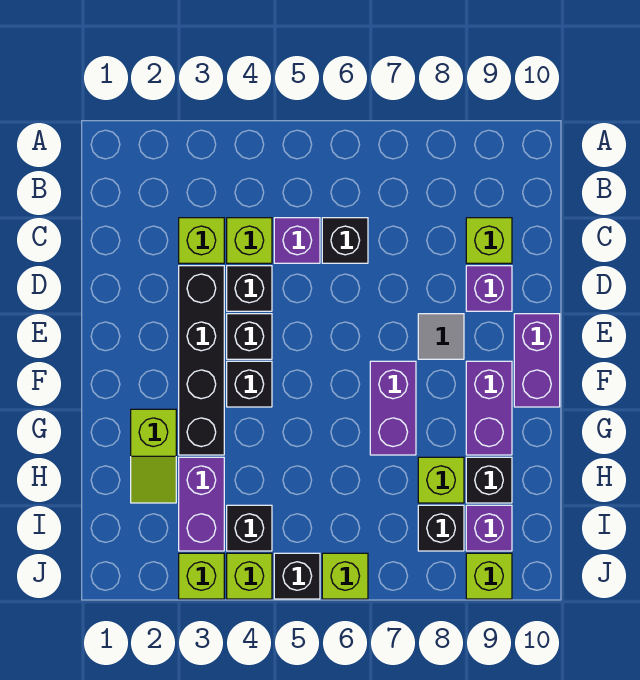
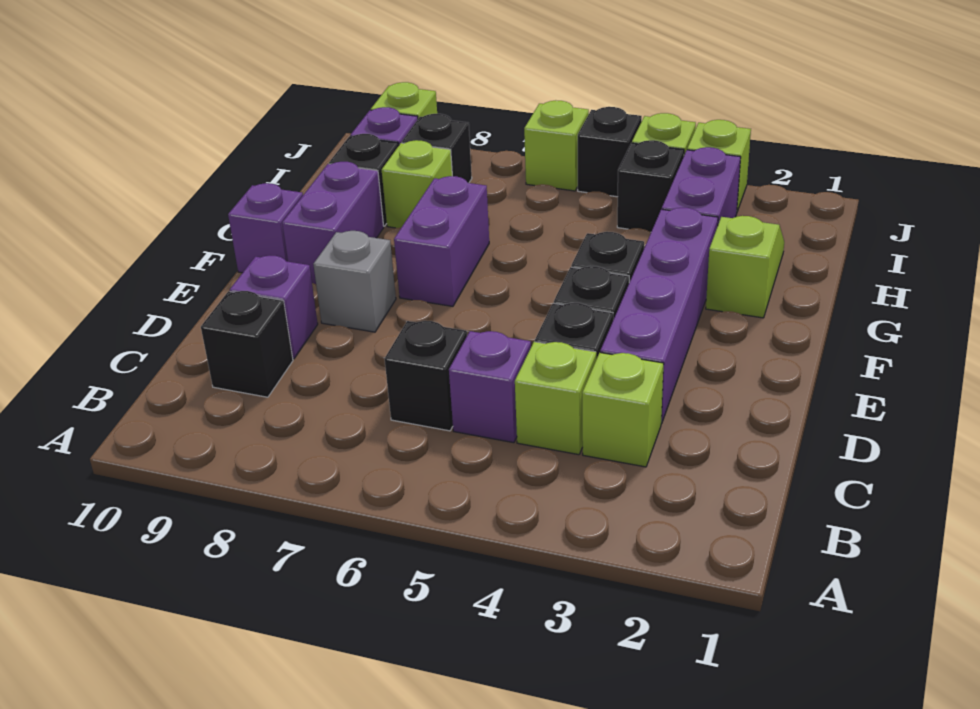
lime 1x1 brick [466,218,512,263] -> black 1x1 brick [201,291,293,397]
black 1x4 brick [179,266,224,455] -> purple 1x4 brick [600,208,718,423]
grey 1x1 tile [418,314,464,359] -> grey 1x1 brick [313,231,396,332]
purple 1x2 brick [514,314,560,407] -> purple 1x1 brick [228,183,303,273]

